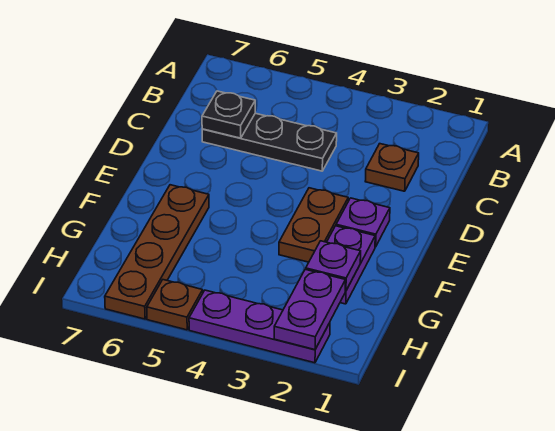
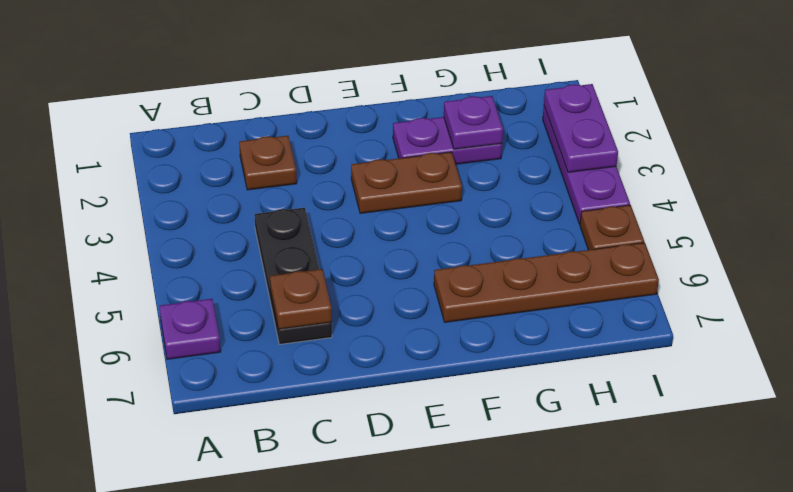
black 1x1 plate [202,91,255,138] -> brown 1x1 plate [270,269,332,329]
purple 1x1 plate [336,198,390,247] -> purple 1x1 plate moved to [160,299,221,359]
purple 1x2 plate [274,269,345,350] -> purple 1x2 plate turned to [544,84,618,172]

